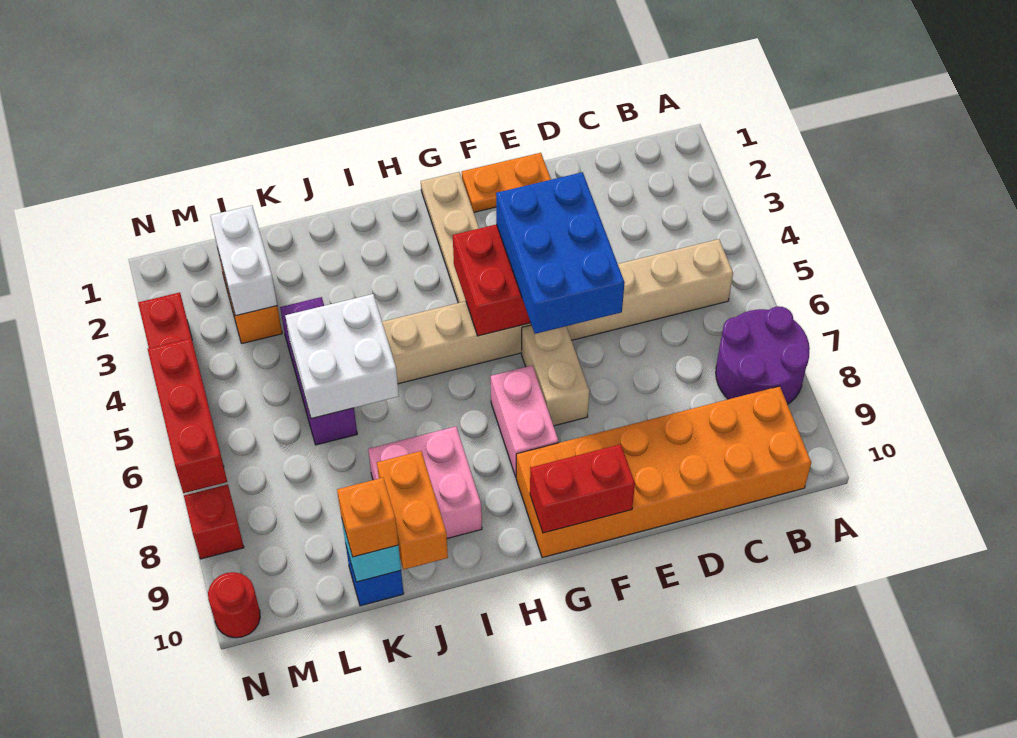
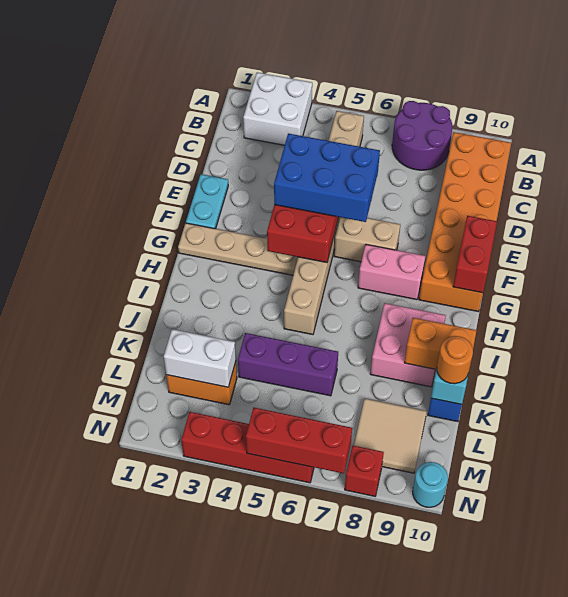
orange 1x2 plate [462,153,551,212] -> cyan 1x2 plate [186,174,228,229]
white 2x2 brick [285,294,399,419] -> white 2x2 brick moved to [243,72,312,145]
orange 1x1 brick [337,478,398,557] -> orange 1x1 round brick [437,336,473,384]
none -> tan 2x2 tile [354,399,427,473]
red 1x1 round brick [208,572,260,638] -> cyan 1x1 round brick [413,462,448,507]

